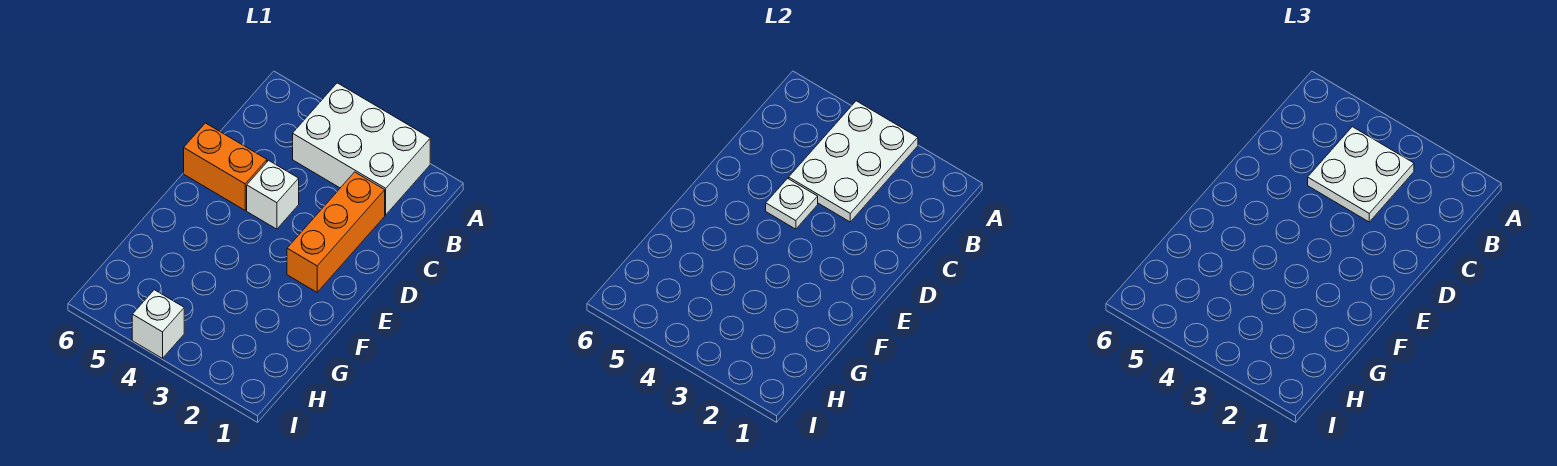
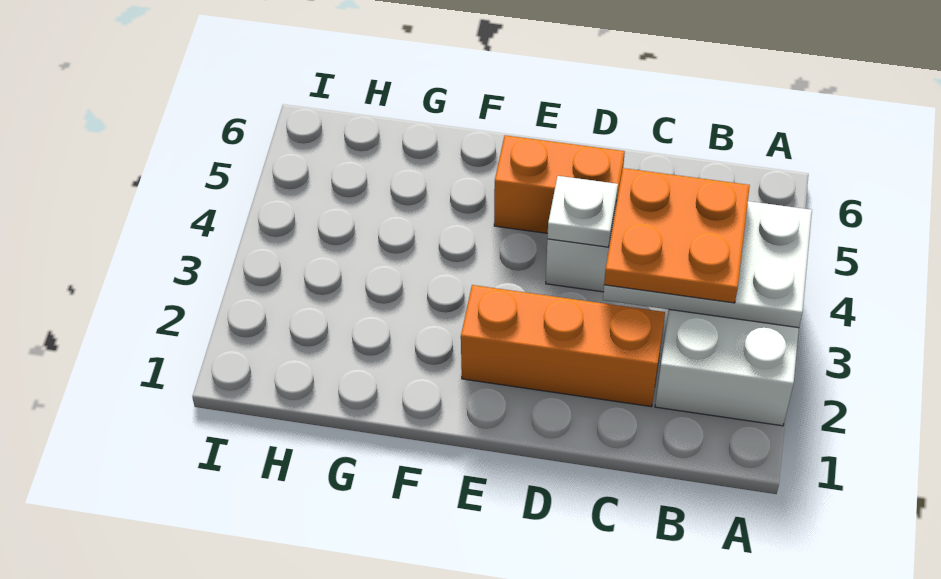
white 2x2 plate [1308,127,1414,222] -> orange 2x2 plate [604,168,750,303]
orange 1x2 brick [184,123,267,210] -> orange 1x2 brick turned to [494,135,625,233]
white 1x1 brick [132,290,184,358] -> none

